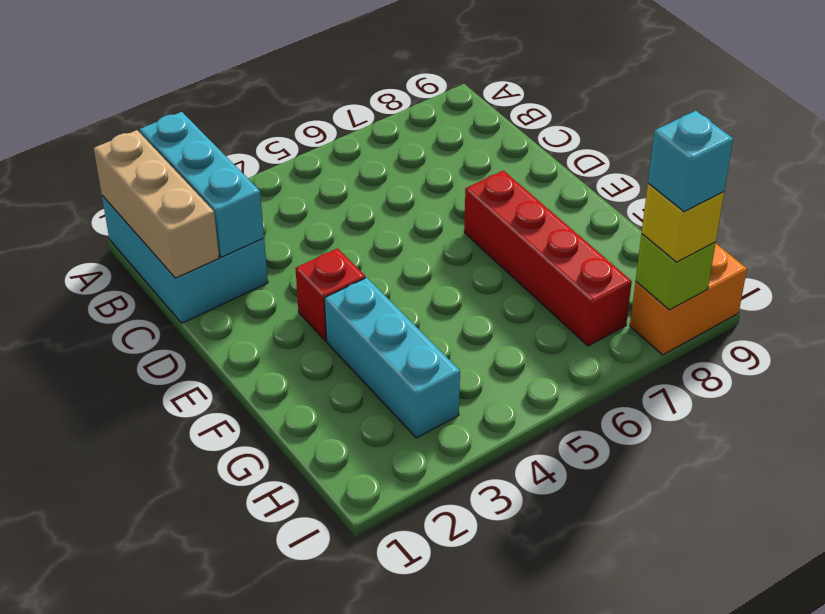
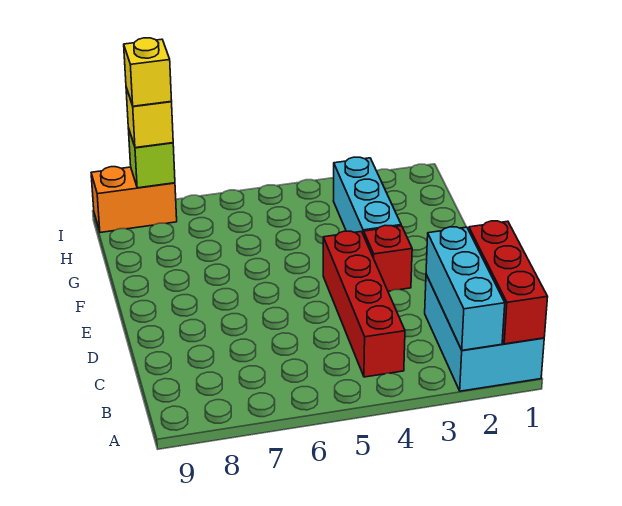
tan 1x3 brick [94,130,219,278] -> red 1x3 brick [469,221,548,344]
red 1x4 brick [464,171,632,346] -> red 1x4 brick moved to [323,231,405,377]
cyan 1x1 brick [648,111,733,212] -> yellow 1x1 brick [124,38,172,106]

